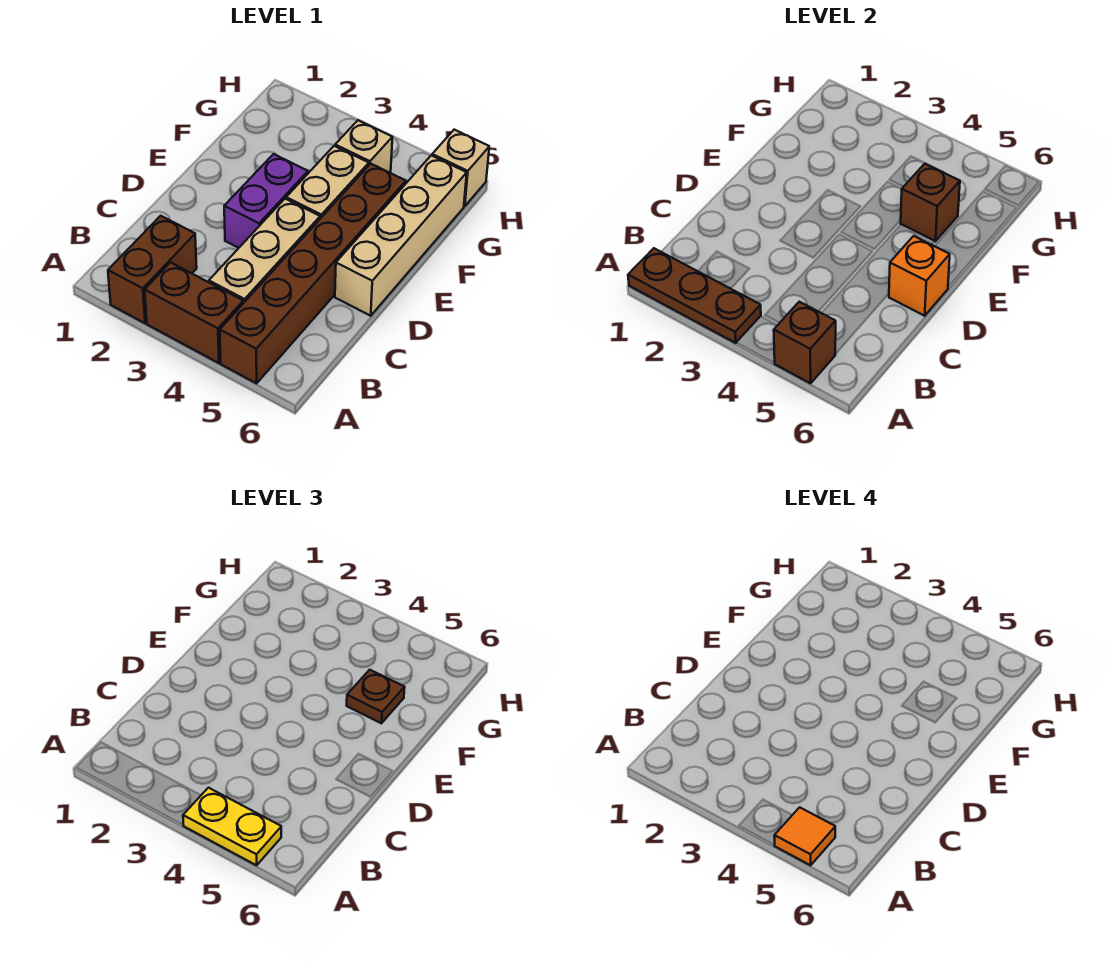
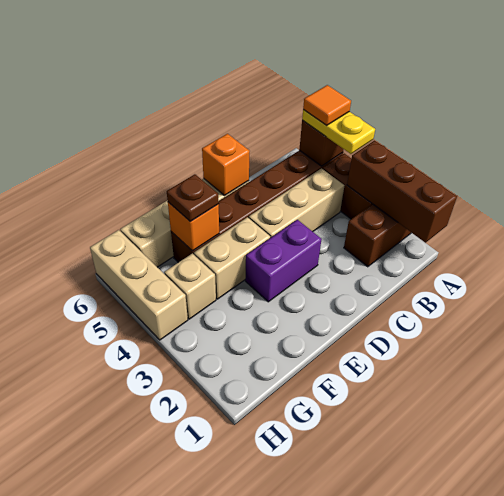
brown 1x3 plate [628,248,761,343] -> brown 1x3 brick [347,141,457,243]
brown 1x1 brick [901,164,960,241] -> orange 1x1 brick [168,202,219,251]
tan 1x1 brick [432,130,489,206] -> tan 1x3 brick [90,230,188,340]

